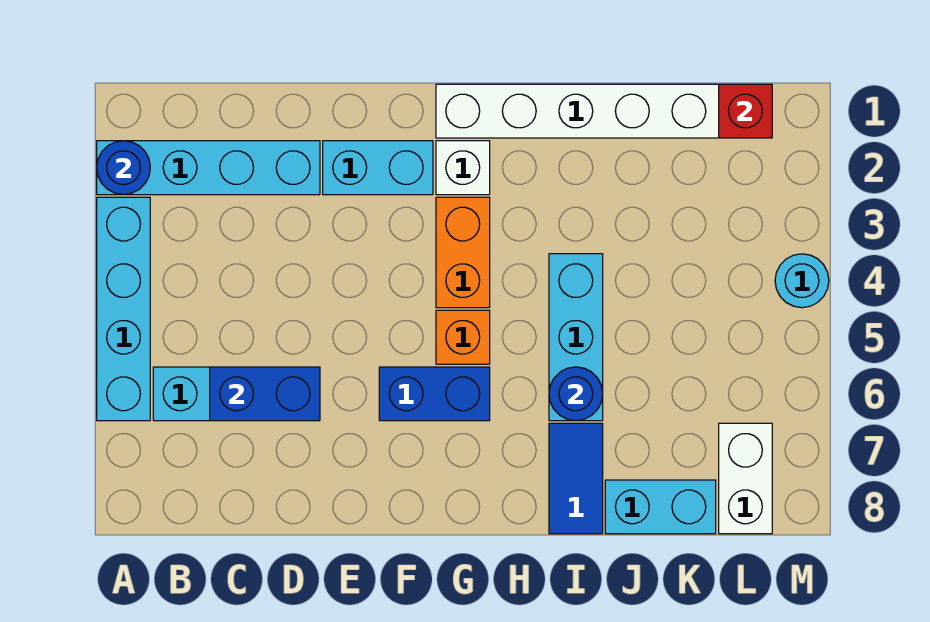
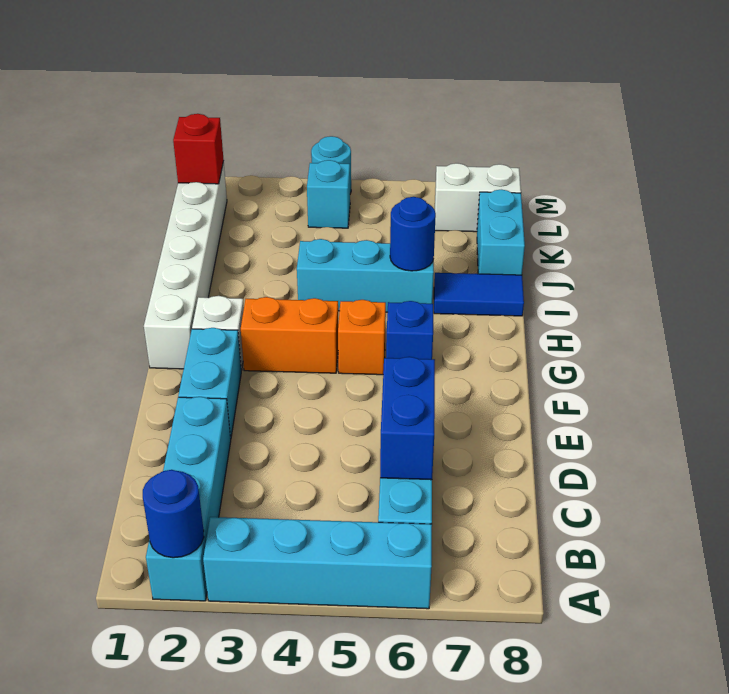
blue 1x2 brick [379,367,490,421] -> blue 1x1 brick [386,301,433,359]
none -> cyan 1x1 brick [307,160,350,228]

